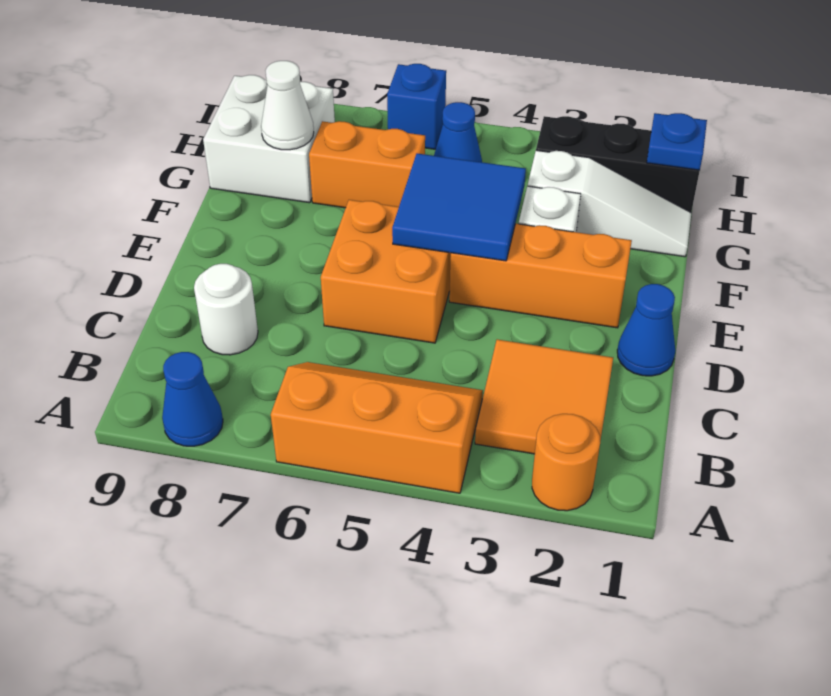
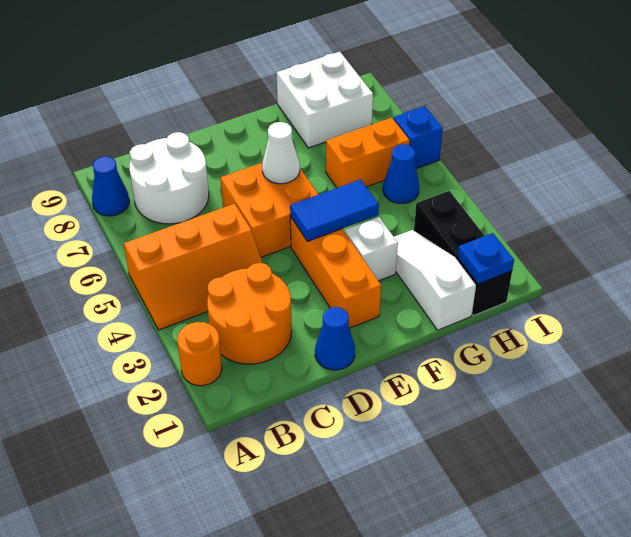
orange 2x3 slope [271,362,483,493] -> orange 2x3 slope turned to [124,204,263,330]
orange 2x2 tile [475,339,613,454] -> orange 2x2 round brick [207,263,292,364]
white 1x1 round brick [194,264,258,355] -> white 2x2 round brick [129,132,209,224]
blue 2x2 tile [392,154,526,261] -> blue 1x2 tile [290,180,379,241]
white 1x3 slope [528,150,691,257] -> white 1x3 slope turned to [394,230,476,330]
orange 1x2 brick [309,121,425,208] -> orange 1x2 brick turned to [326,118,409,188]
white 1x1 cone [261,61,314,150] -> white 1x1 cone moved to [262,122,300,184]

